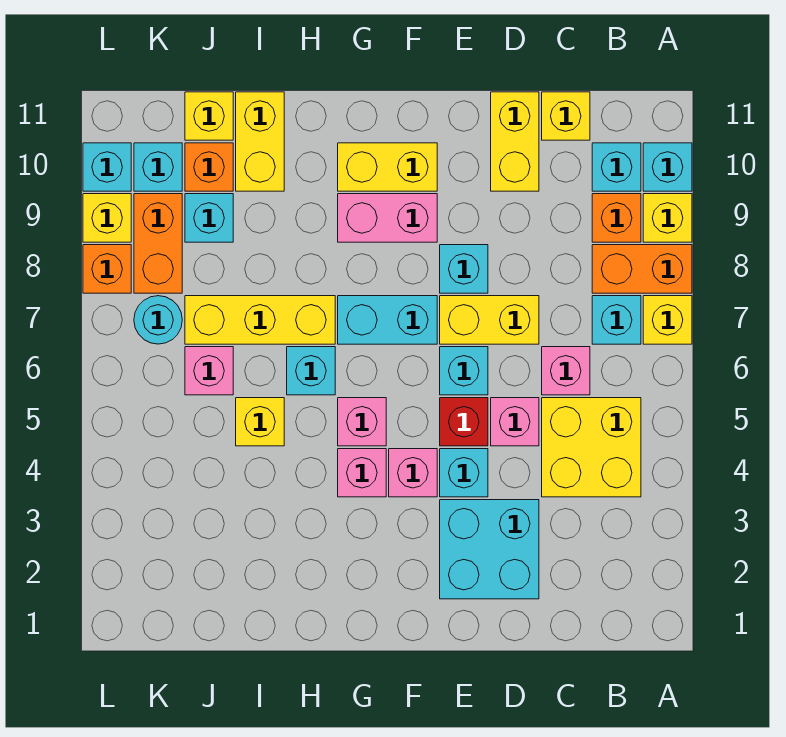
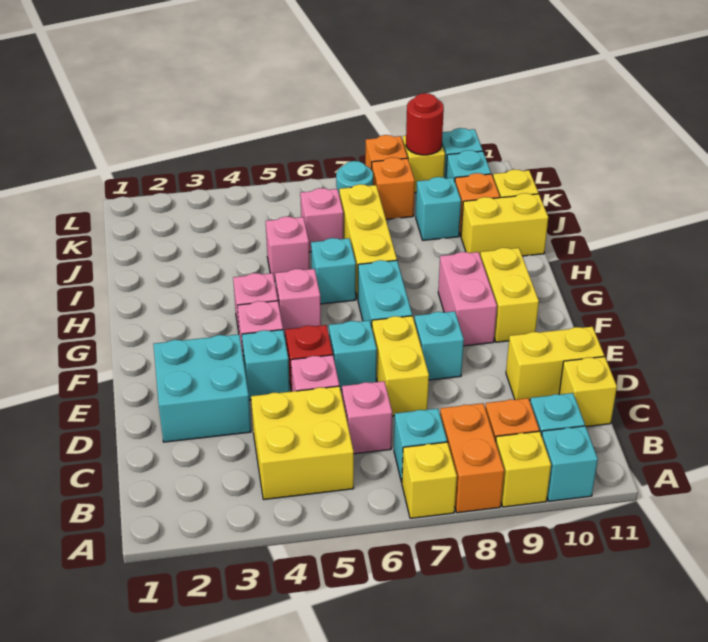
yellow 1x1 brick [236,398,284,446] -> pink 1x1 brick [266,217,310,281]
orange 1x2 brick [134,194,182,293] -> orange 1x1 brick [372,157,415,219]
none -> red 1x1 round brick [406,93,444,155]

